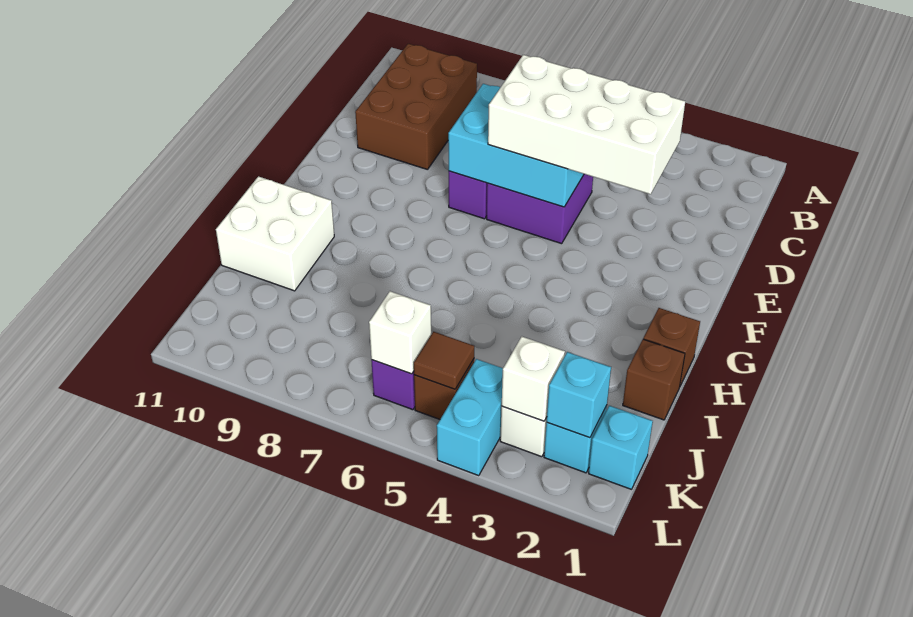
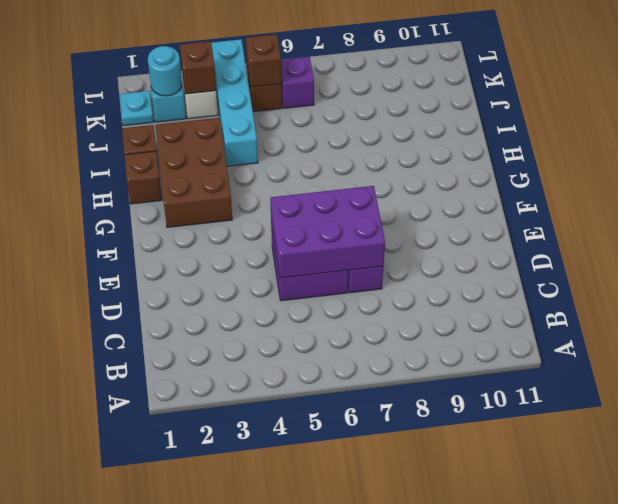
brown 2x3 brick [355,44,477,170] -> brown 2x3 brick moved to [155,118,232,227]
white 2x4 brick [488,55,685,194] -> none
cyan 2x3 brick [448,84,584,207] -> purple 2x3 brick [270,186,385,278]
white 2x2 brick [216,176,334,291] -> none
cyan 1x1 brick [589,406,653,489] -> cyan 1x1 plate [119,91,154,126]
cyan 1x1 brick [547,352,611,438] -> cyan 1x1 round brick [148,46,182,96]
white 1x1 brick [502,337,565,421] -> brown 1x1 brick [180,41,216,94]
cyan 1x2 brick [437,359,503,475] -> cyan 1x4 brick [211,39,258,166]
brown 1x1 tile [414,332,474,389] -> brown 1x1 brick [246,34,282,87]
white 1x1 brick [369,291,431,374] -> none

